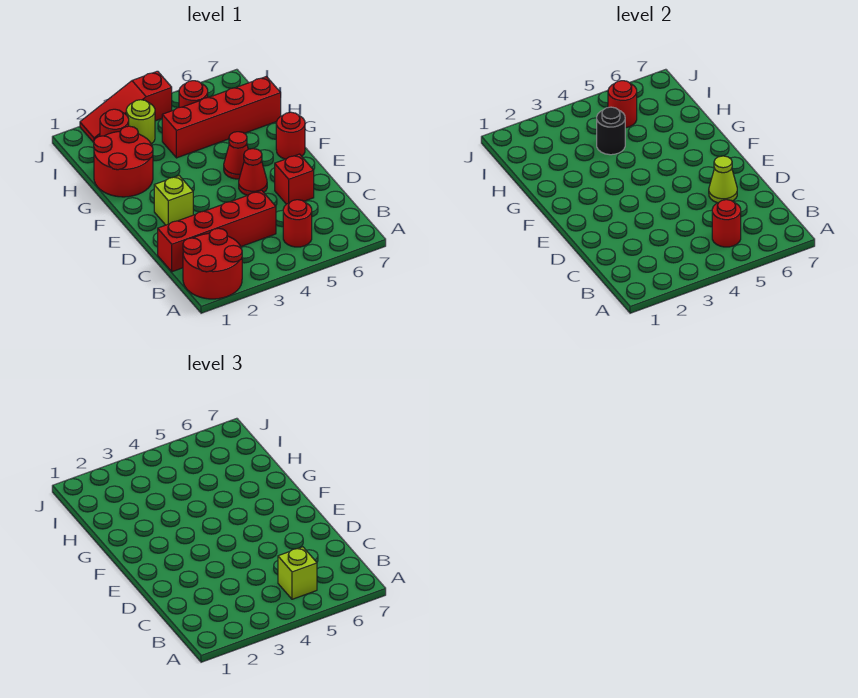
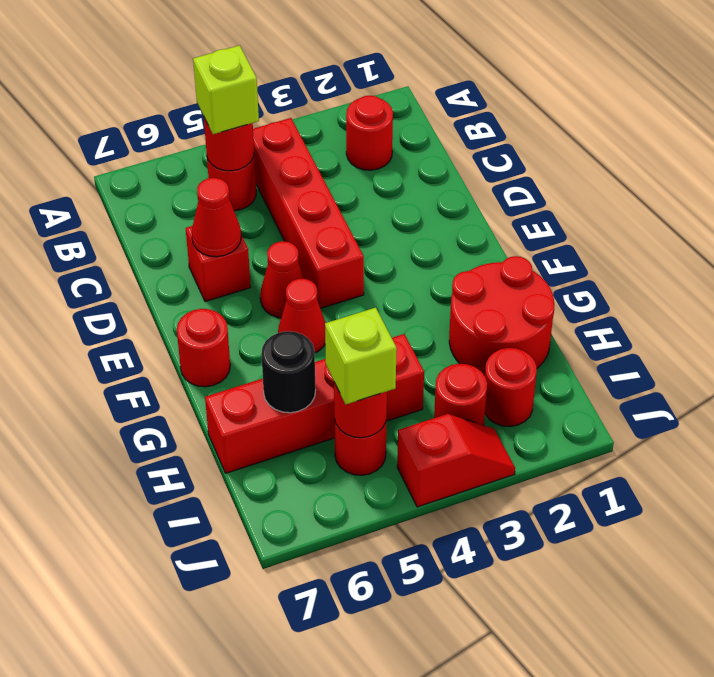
red 2x2 round brick [183,228,242,299] -> red 1x1 round brick [346,95,393,170]
red 1x4 brick [158,190,276,272] -> red 1x4 brick turned to [253,118,364,308]
lime 1x1 cone [709,156,737,203] -> red 1x1 cone [192,178,241,257]
lime 1x1 brick [154,176,193,225] -> lime 1x1 brick moved to [325,308,397,404]
black 1x1 round brick [597,107,625,155] -> black 1x1 round brick moved to [261,331,316,413]
lime 1x1 round brick [126,100,155,144] -> red 1x1 round brick [434,364,487,425]
red 1x3 slope [80,71,172,143] -> red 1x2 slope [397,414,515,507]

